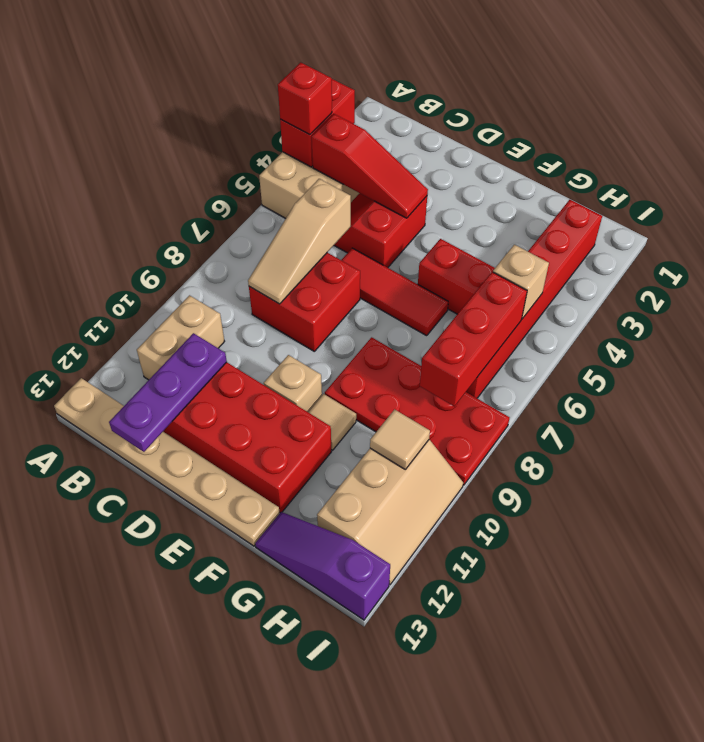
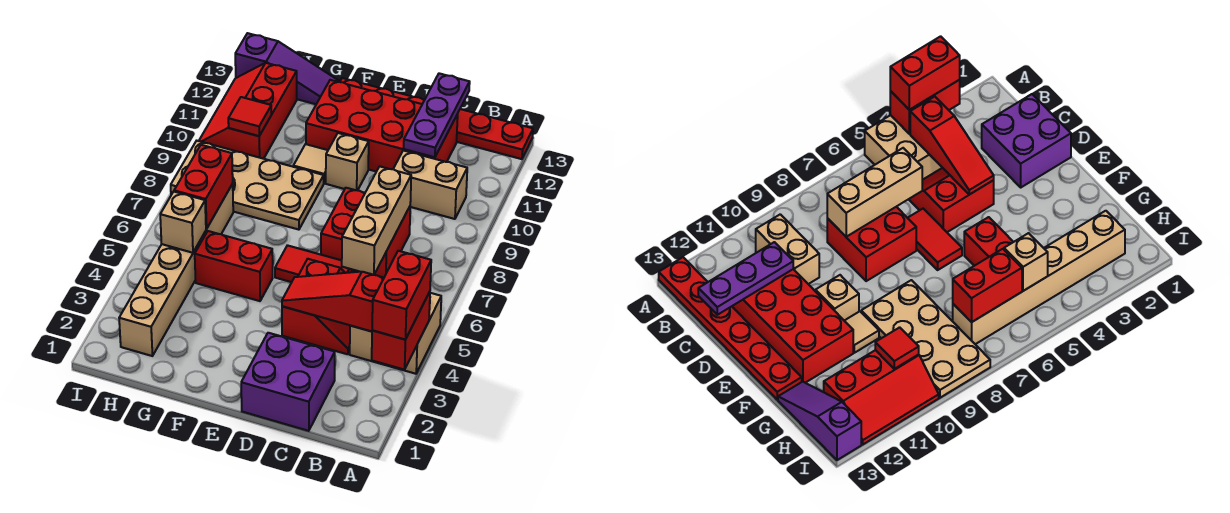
red 1x1 brick [278,63,332,135] -> red 1x2 brick [372,251,431,340]
tan 1x6 plate [54,378,280,546] -> red 1x6 plate [340,78,533,159]
tan 1x2 brick [137,295,225,380] -> tan 1x2 brick turned to [394,151,467,219]
none -> purple 2x2 brick [241,333,335,431]
tan 1x3 slope [248,179,351,304] -> tan 1x3 brick [342,166,411,275]
red 1x3 tile [341,248,448,336] -> red 1x2 tile [275,245,352,282]
red 2x4 plate [325,337,510,485] -> tan 2x4 plate [171,141,324,230]
red 1x6 brick [466,200,602,398] -> tan 1x6 brick [119,184,233,356]
red 1x3 brick [420,272,527,406] -> red 1x2 brick [174,145,233,229]
tan 2x3 slope [317,440,463,584] -> red 2x3 slope [199,63,297,159]
tan 1x1 tile [370,409,430,469] -> red 1x1 tile [228,97,271,136]

